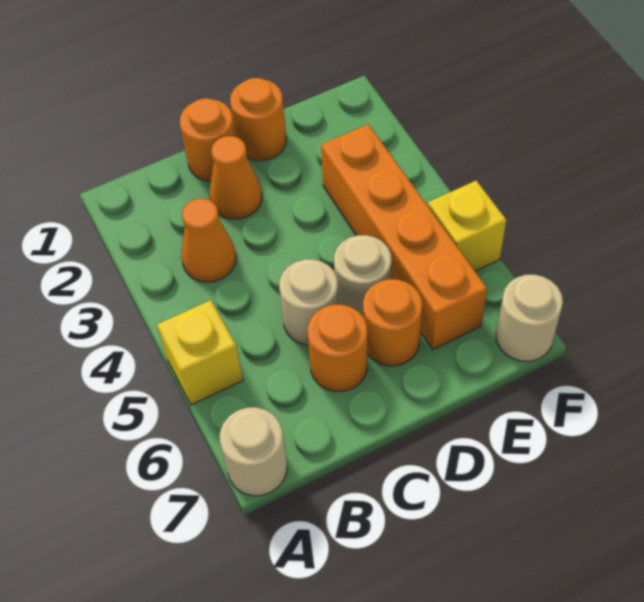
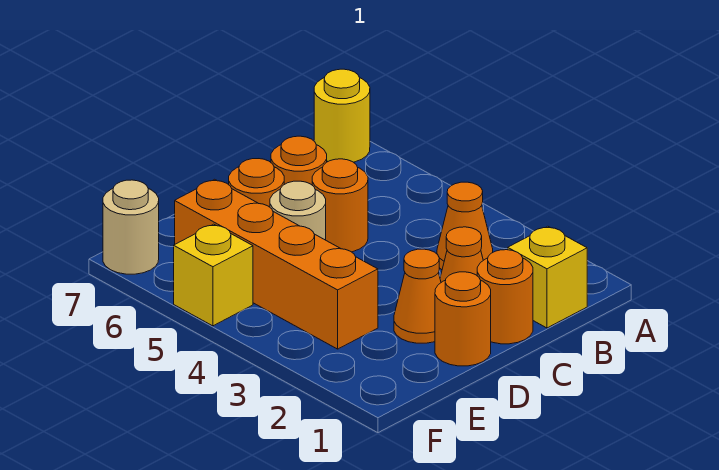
yellow 1x1 brick [157,300,243,405] -> yellow 1x1 brick moved to [508,226,587,328]
tan 1x1 round brick [220,407,287,496] -> yellow 1x1 round brick [314,69,370,162]
tan 1x1 round brick [279,259,338,345] -> orange 1x1 round brick [312,159,368,252]
none -> orange 1x1 cone [394,249,441,343]

